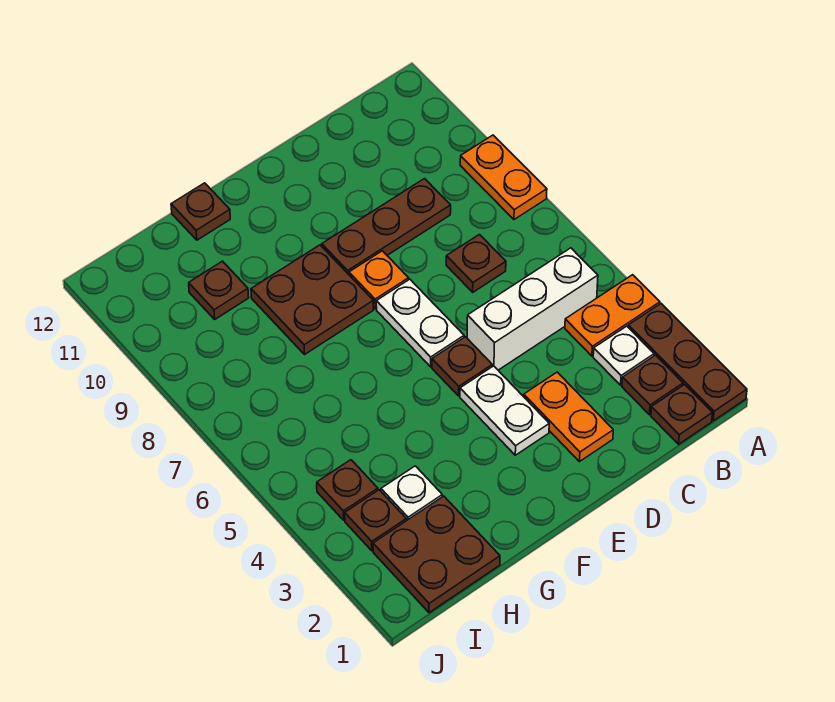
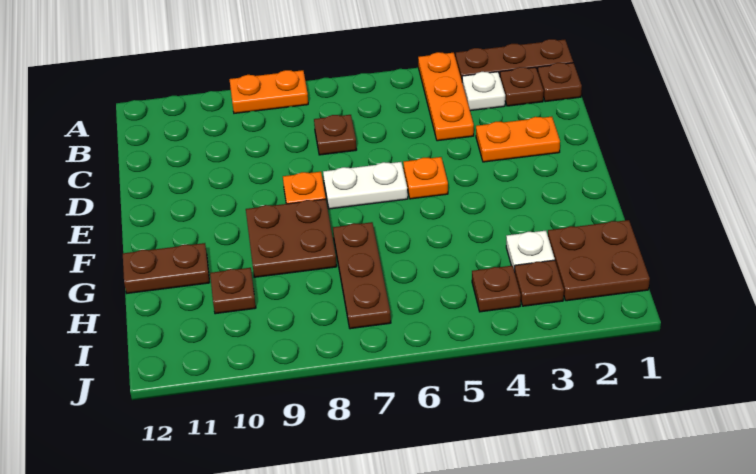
orange 1x2 plate [565,275,660,356] -> orange 1x3 plate [418,52,474,141]
white 1x3 brick [467,248,598,370] -> none
brown 1x3 plate [322,179,451,274] -> brown 1x3 plate moved to [333,222,391,329]
white 1x2 plate [460,366,549,455] -> none
brown 1x1 plate [432,337,492,396] -> orange 1x1 plate [403,157,448,199]
brown 1x1 plate [171,183,230,240] -> brown 1x2 plate [123,243,210,293]

